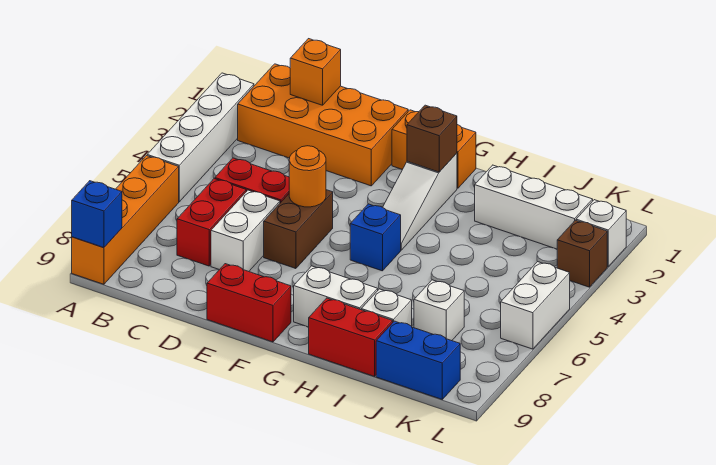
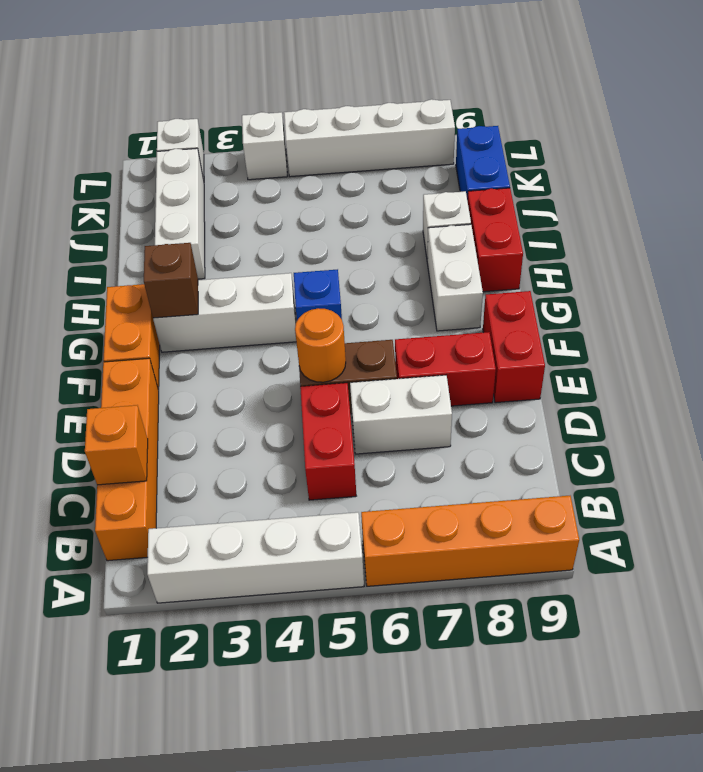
blue 1x1 brick [72,181,122,248] -> none
orange 2x4 brick [238,64,408,186] -> orange 1x4 brick [95,358,159,561]
red 1x2 brick [177,179,246,266] -> red 1x2 brick moved to [395,332,496,406]
white 1x3 slope [383,153,457,250] -> white 1x3 brick [153,273,296,352]
white 1x1 brick [414,280,464,341] -> white 1x1 brick moved to [242,112,287,180]
brown 1x1 brick [557,220,607,287] -> none
white 1x2 brick [501,262,570,349] -> white 1x4 brick [284,99,455,177]

